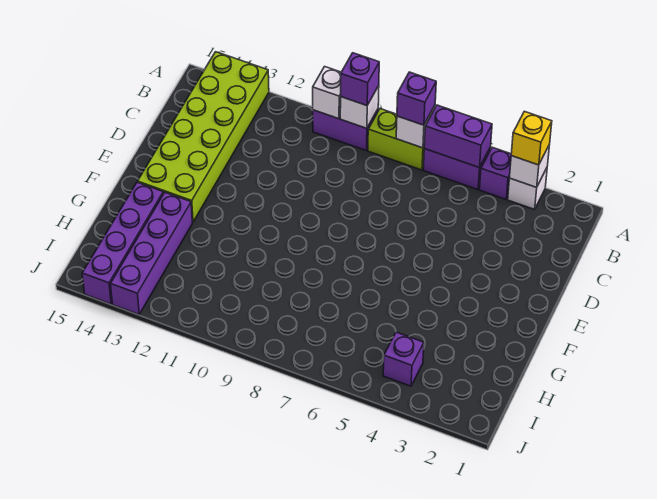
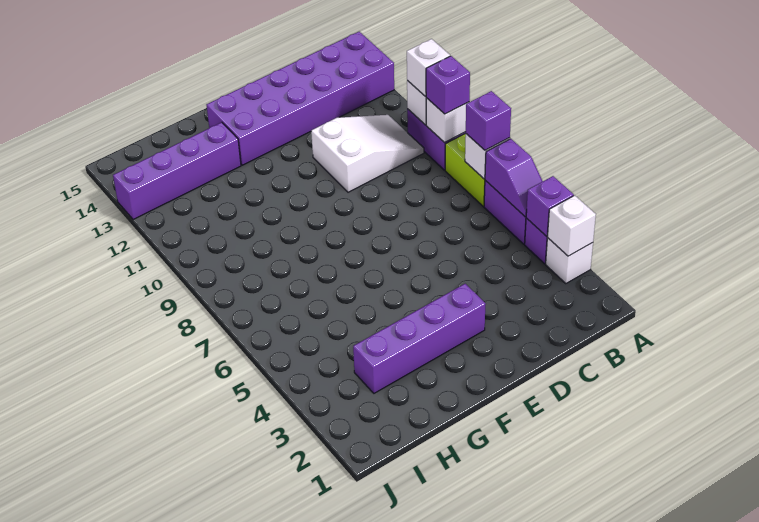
yellow 1x1 brick [511,111,552,165] -> none
purple 1x2 brick [424,105,492,168] -> purple 1x2 slope [485,139,543,217]
none -> white 1x1 brick [407,39,450,96]
lime 2x6 brick [138,52,269,222] -> purple 2x6 brick [207,32,394,165]
none -> white 2x3 slope [311,115,424,192]
purple 1x4 brick [82,182,163,304] -> purple 1x4 brick moved to [353,284,485,393]
purple 1x1 brick [383,332,424,386] -> purple 1x1 brick moved to [526,176,574,236]

